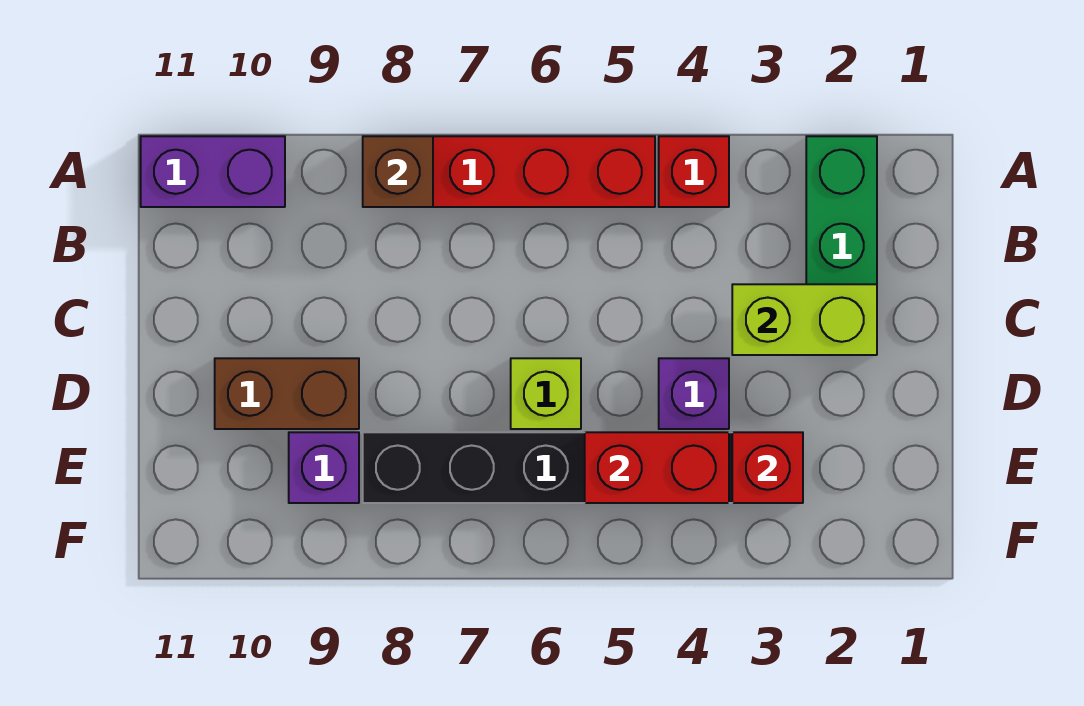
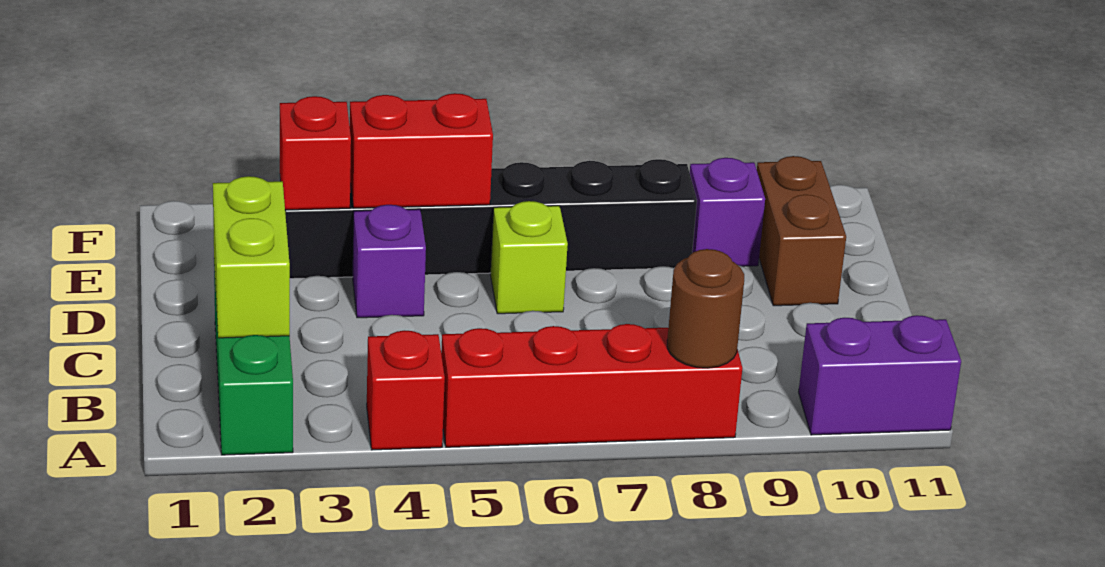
brown 1x1 brick [363,136,433,207] -> brown 1x1 round brick [667,249,744,368]
lime 1x2 brick [732,284,877,355] -> lime 1x2 brick turned to [213,176,290,338]
brown 1x2 brick [215,358,359,429] -> brown 1x2 brick turned to [757,156,846,306]

